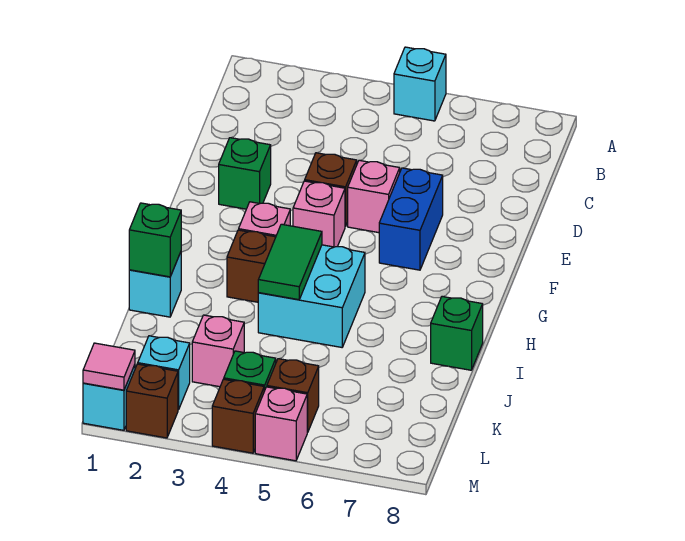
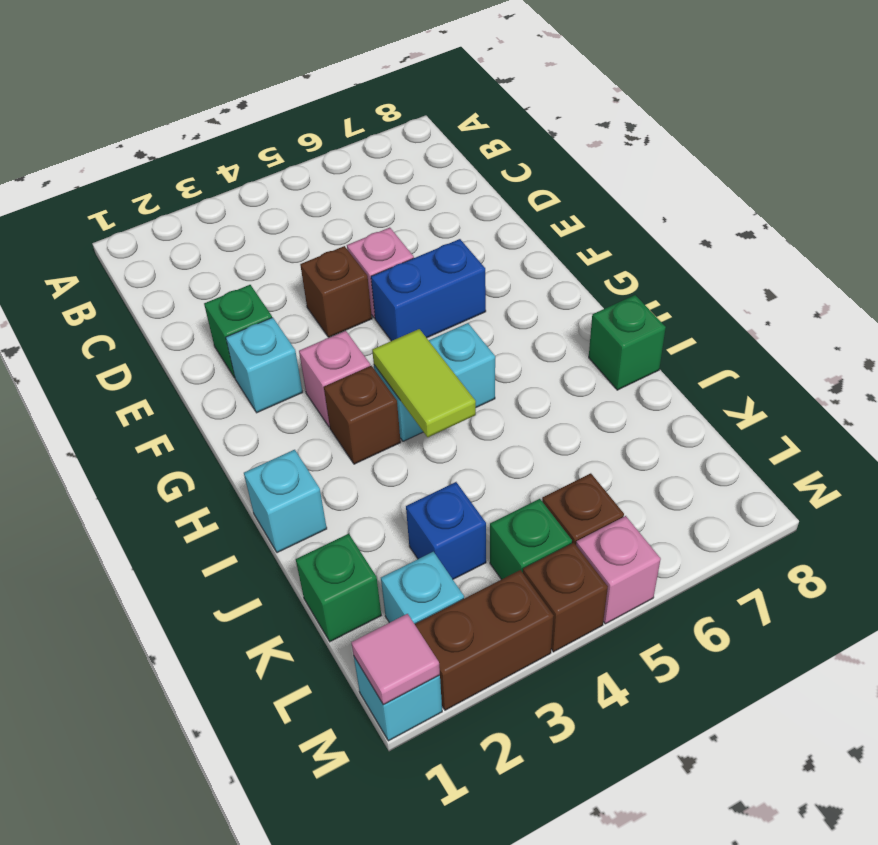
cyan 1x1 brick [394,47,446,121] -> cyan 1x1 brick moved to [226,317,303,413]
blue 1x2 brick [379,168,443,270] -> blue 1x2 brick turned to [371,239,486,341]
pink 1x1 brick [293,181,345,247] -> none
cyan 2x2 brick [258,245,365,347] -> cyan 1x2 brick [374,323,495,441]
green 1x2 tile [258,224,322,300] -> lime 1x2 tile [372,329,476,437]
green 1x1 brick [129,203,181,277] -> green 1x1 brick moved to [296,534,381,642]
pink 1x1 brick [192,315,244,387] -> blue 1x1 brick [406,482,486,579]
brown 1x1 brick [126,364,178,438] -> brown 1x2 brick [415,570,554,710]

